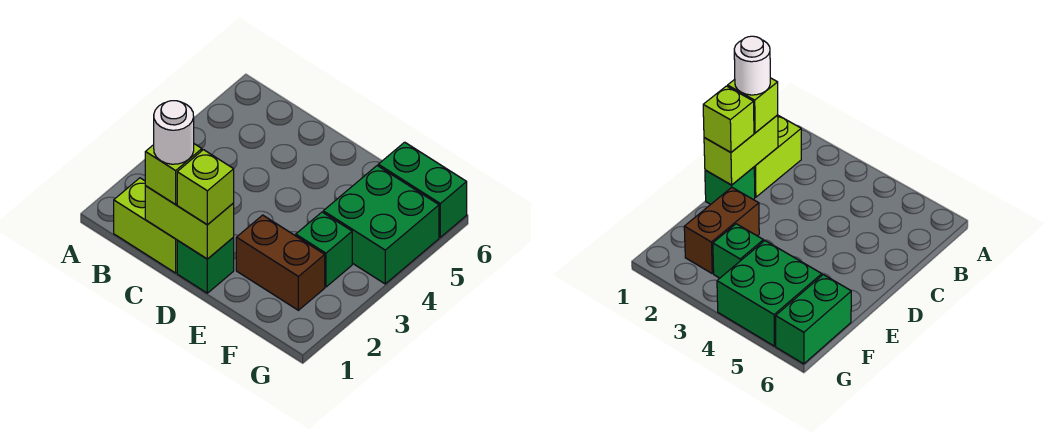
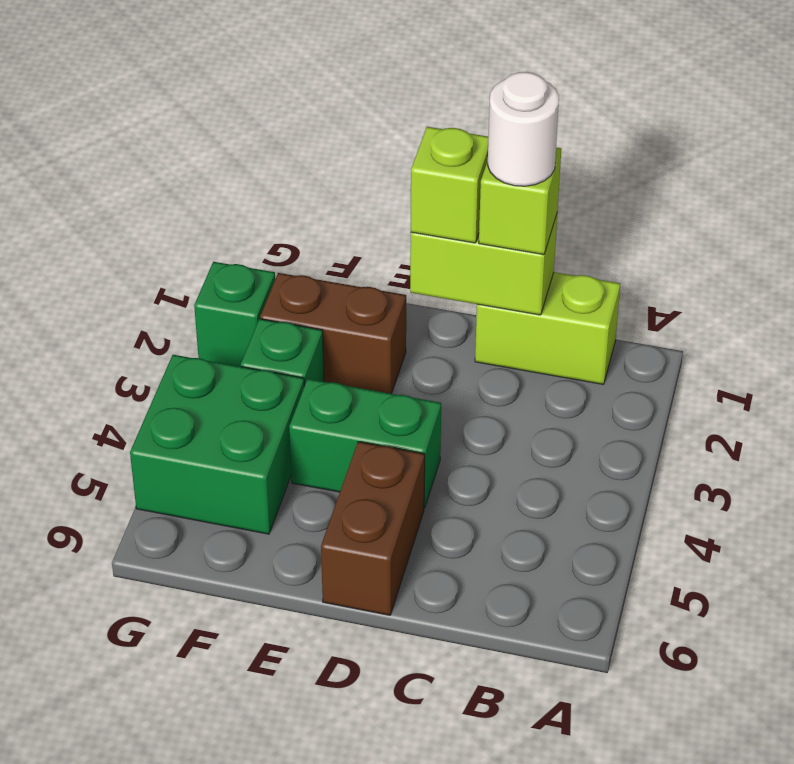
green 1x1 brick [177,238,234,293] -> green 1x1 brick moved to [194,262,275,367]
none -> brown 1x2 brick [321,442,425,615]
green 1x2 brick [378,142,467,237] -> green 1x2 brick moved to [289,379,441,508]

